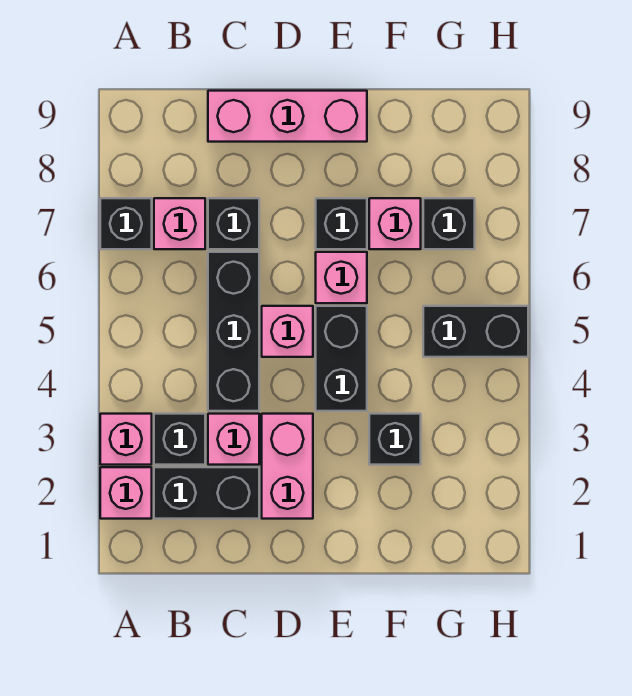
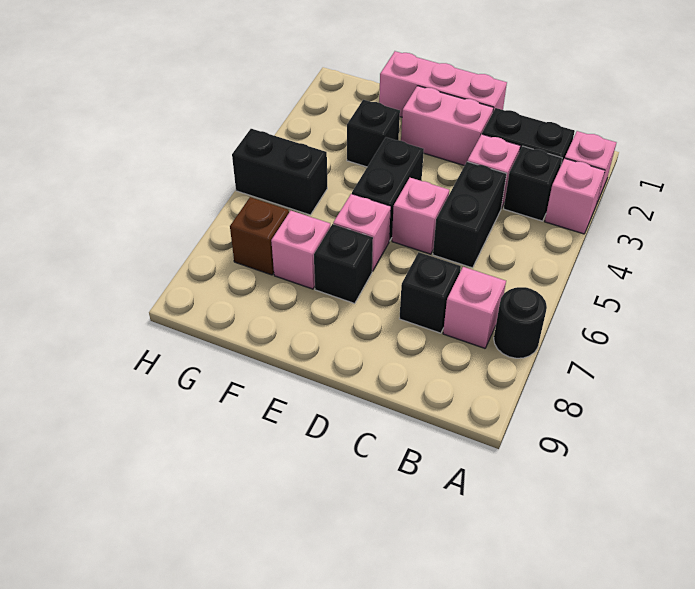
black 1x1 brick [100,198,152,249] -> black 1x1 round brick [494,287,547,358]
black 1x3 brick [208,252,259,411] -> black 1x2 brick [433,162,506,268]
pink 1x3 brick [208,91,367,142] -> pink 1x3 brick moved to [379,51,507,117]
pink 1x2 brick [262,414,313,519] -> pink 1x2 brick turned to [401,86,493,166]
black 1x1 brick [423,198,475,249] -> brown 1x1 brick [230,197,289,275]

